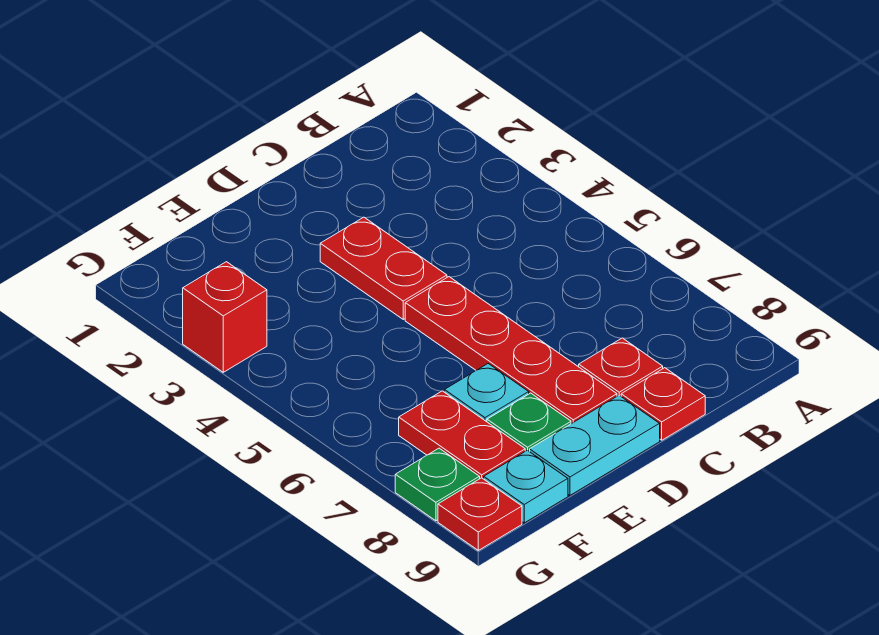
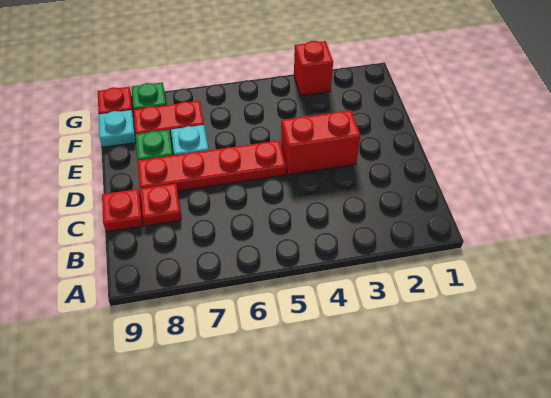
red 1x2 plate [320,217,447,319] -> red 1x2 brick [281,110,360,175]
cyan 1x2 plate [530,395,660,495] -> none

